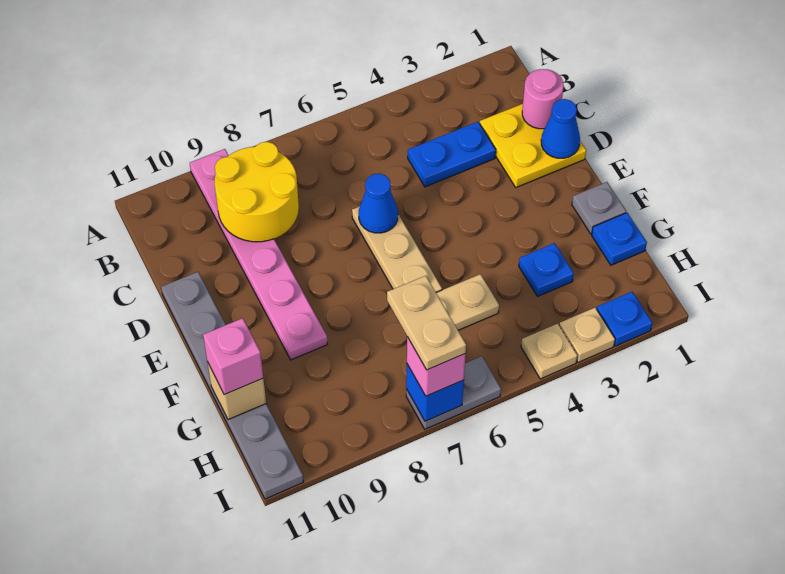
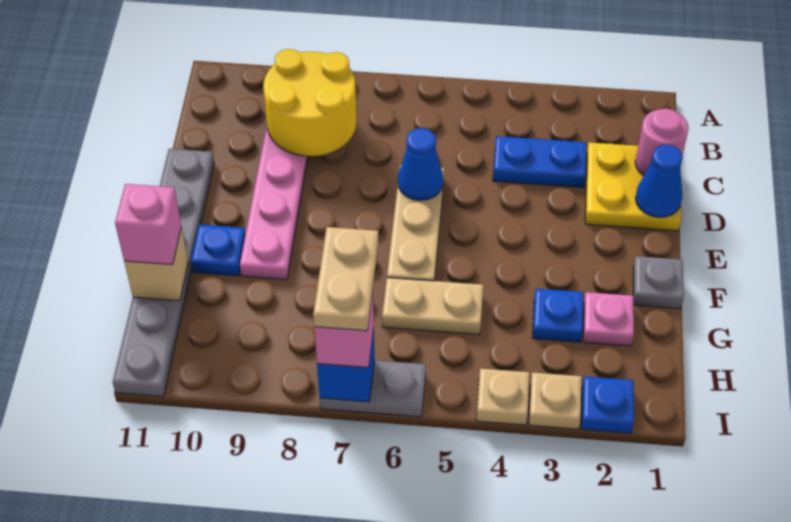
blue 1x1 plate [592,213,647,265] -> blue 1x1 plate moved to [191,225,245,276]
none -> pink 1x1 plate [583,292,634,346]

